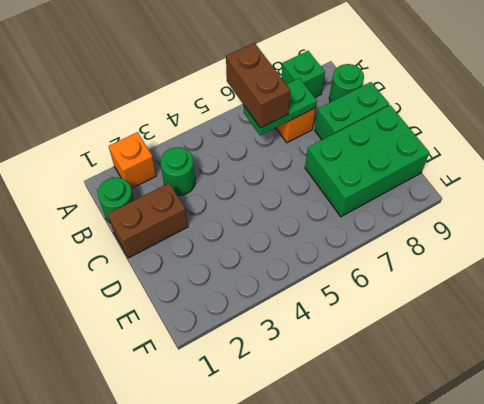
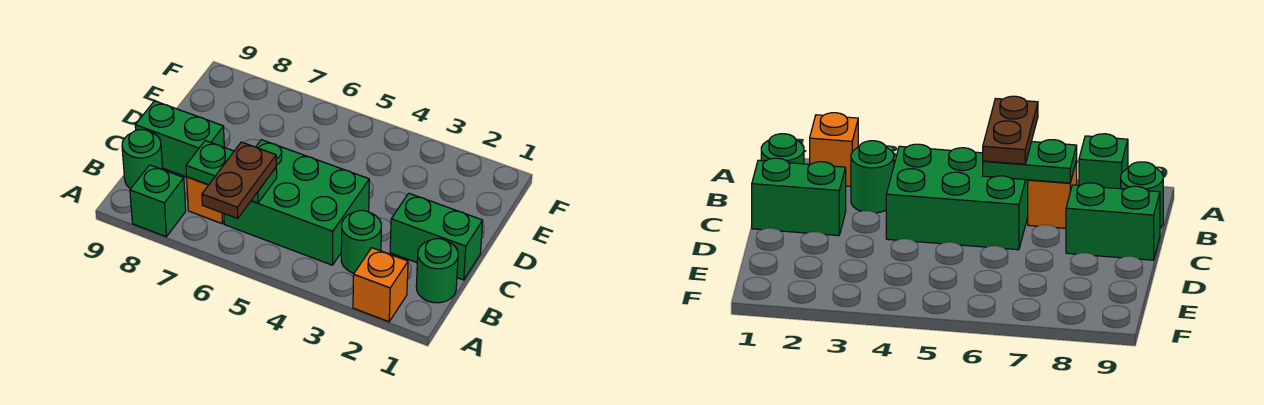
brown 1x2 brick [226,43,290,128] -> brown 1x2 plate [202,142,276,218]
brown 1x2 brick [108,183,188,258] -> green 1x2 brick [390,193,483,280]
green 2x3 brick [305,105,429,217] -> green 2x3 brick moved to [224,140,369,265]

